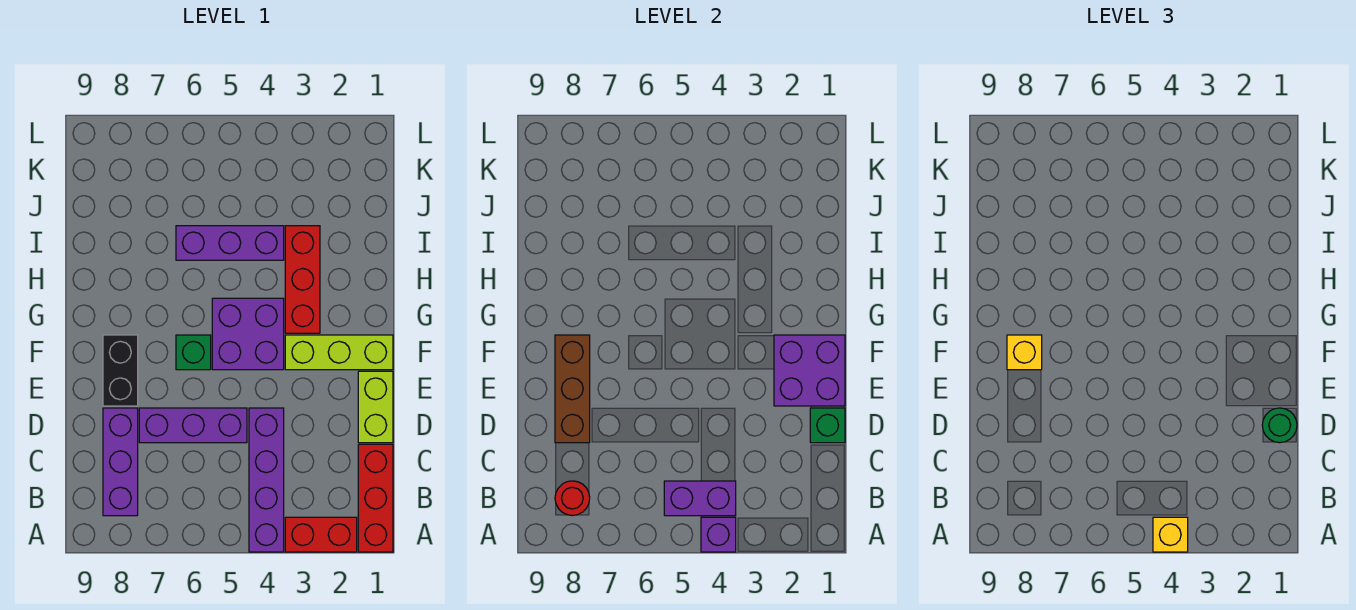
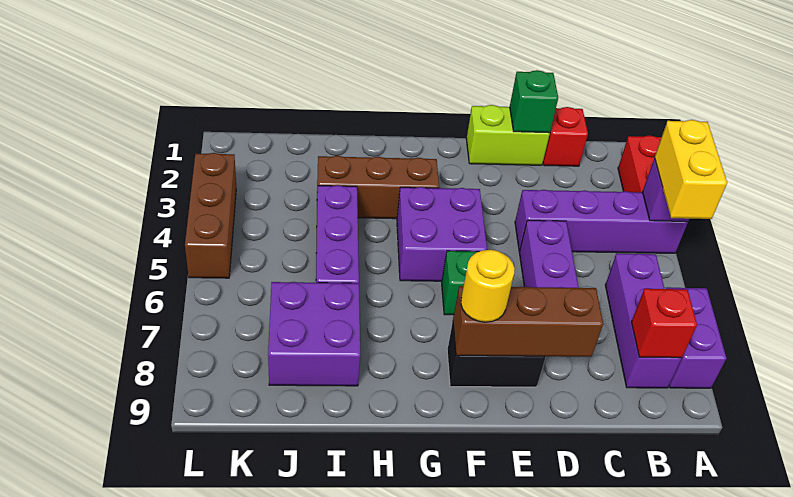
red 1x3 brick [358,444,393,552] -> red 1x1 brick [543,107,588,166]
yellow 1x1 brick [1153,517,1188,552] -> yellow 1x2 brick [655,120,727,219]
purple 1x2 brick [664,481,736,516] -> purple 1x2 brick moved to [666,288,726,388]
purple 1x3 brick [103,408,138,516] -> purple 1x3 brick turned to [605,254,682,388]
red 1x1 round brick [555,481,590,516] -> red 1x1 brick [631,289,697,358]
green 1x1 round brick [1262,408,1297,443] -> none
purple 2x2 brick [774,335,845,406] -> purple 2x2 brick moved to [268,282,360,386]
lime 1x3 brick [285,335,393,370] -> none
yellow 1x1 brick [1007,335,1042,370] -> yellow 1x1 round brick [461,250,515,322]
red 1x3 brick [285,226,320,333] -> brown 1x3 brick [317,156,439,219]
none -> brown 1x3 brick [185,153,236,278]

